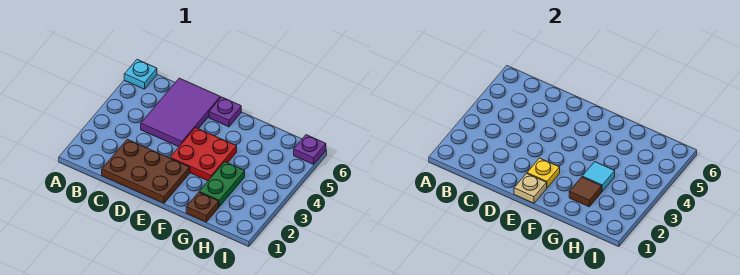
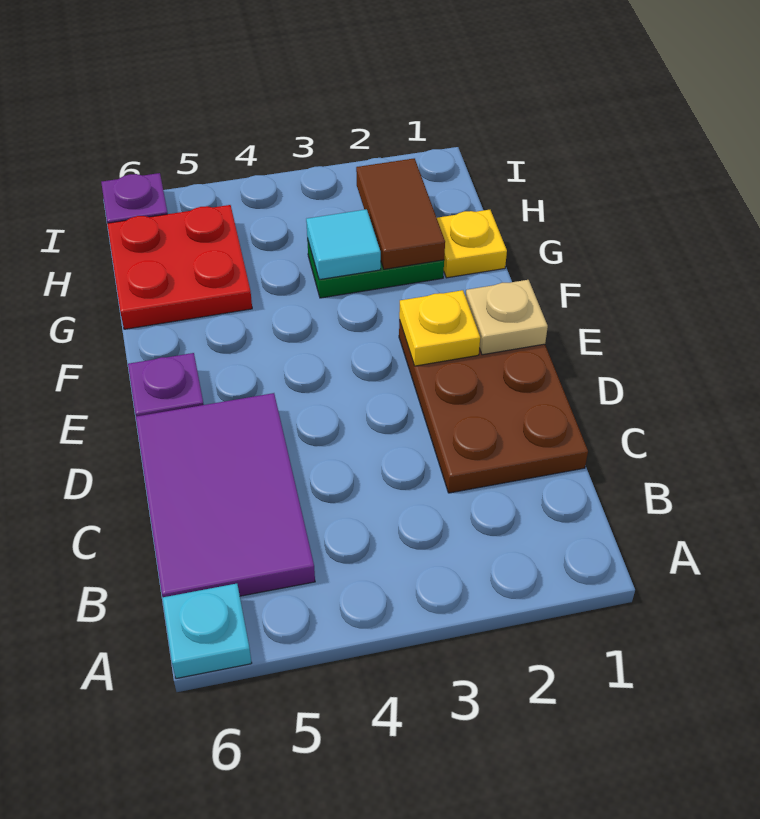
purple 2x3 tile [141,78,220,147] -> purple 2x3 tile turned to [136,393,315,597]
red 2x2 plate [170,128,237,181] -> red 2x2 plate moved to [107,205,252,329]
brown 1x1 plate [186,192,219,222] -> yellow 1x1 plate [437,210,507,278]
brown 1x1 tile [569,177,602,207] -> brown 1x2 tile [356,158,445,269]

